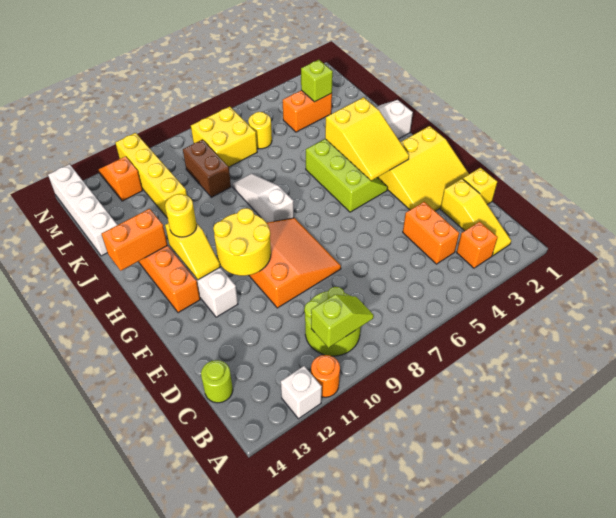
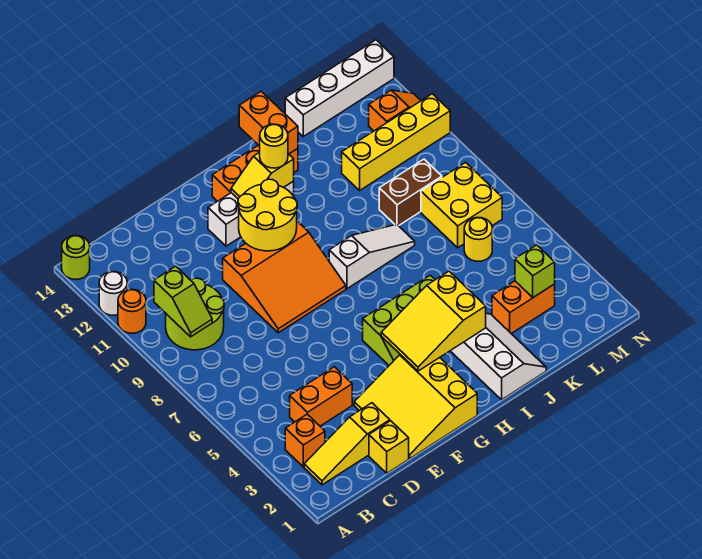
white 1x1 brick [281,366,322,419] -> white 1x1 round brick [99,272,127,315]
lime 1x1 round brick [201,360,233,403] -> lime 1x1 round brick moved to [62,236,90,279]
orange 1x2 brick [283,90,332,132] -> orange 1x2 brick turned to [492,281,555,334]

